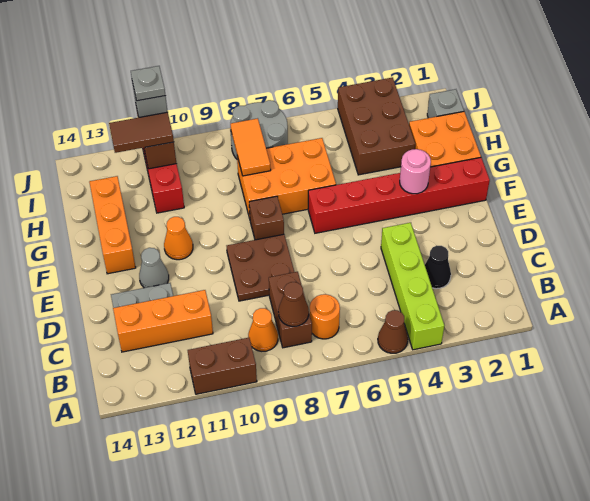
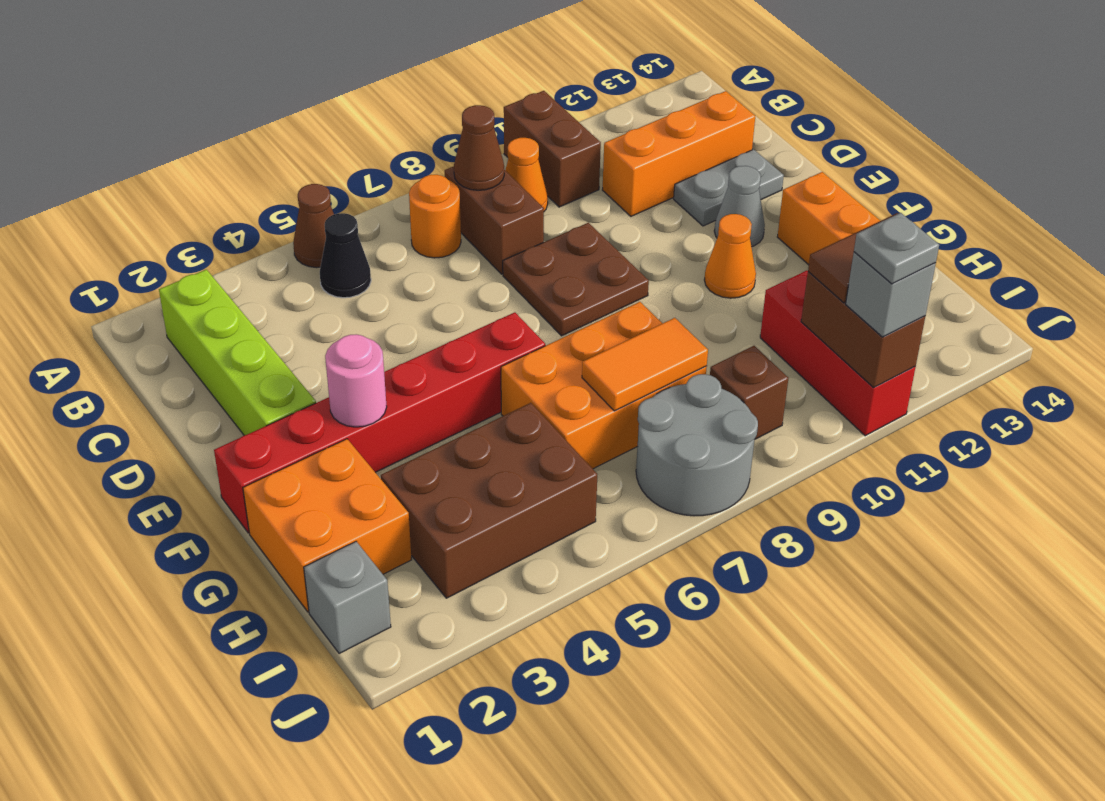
lime 1x4 brick [381,223,445,350] -> lime 1x4 brick moved to [159,270,316,435]
brown 1x2 brick [188,338,257,394] -> brown 1x2 brick turned to [504,91,601,207]
black 1x1 cone [425,245,451,289] -> black 1x1 cone moved to [320,213,371,298]
brown 1x1 brick [249,196,284,240] -> brown 1x1 brick moved to [710,346,788,439]
brown 2x3 brick [338,77,415,175] -> brown 2x3 brick turned to [381,403,597,598]
orange 1x2 tile [230,118,271,176] -> orange 1x2 tile turned to [582,318,708,411]

